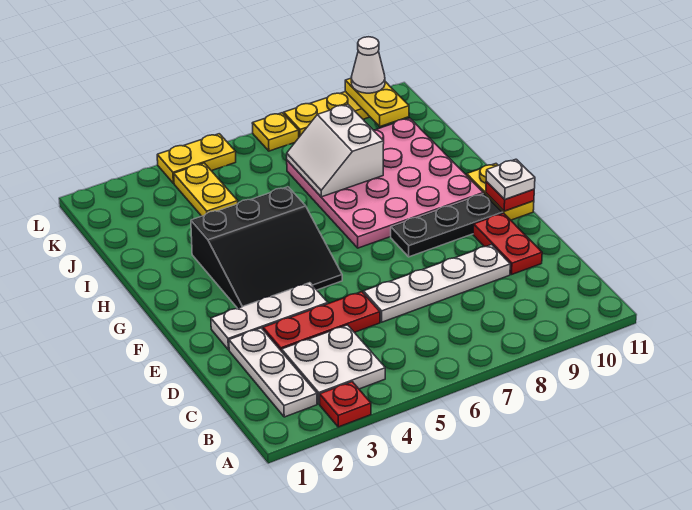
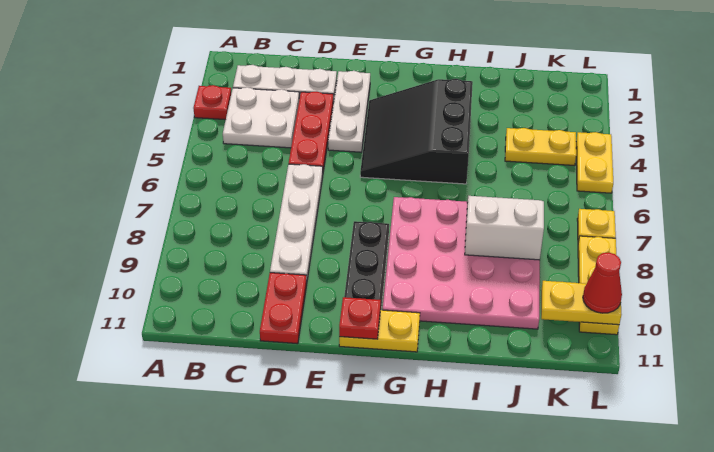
red 1x2 plate [473,213,542,275] -> red 1x2 plate turned to [260,273,307,344]
white 1x1 plate [486,159,535,199] -> none
white 1x1 cone [351,37,385,93] -> red 1x1 cone [583,252,622,313]

